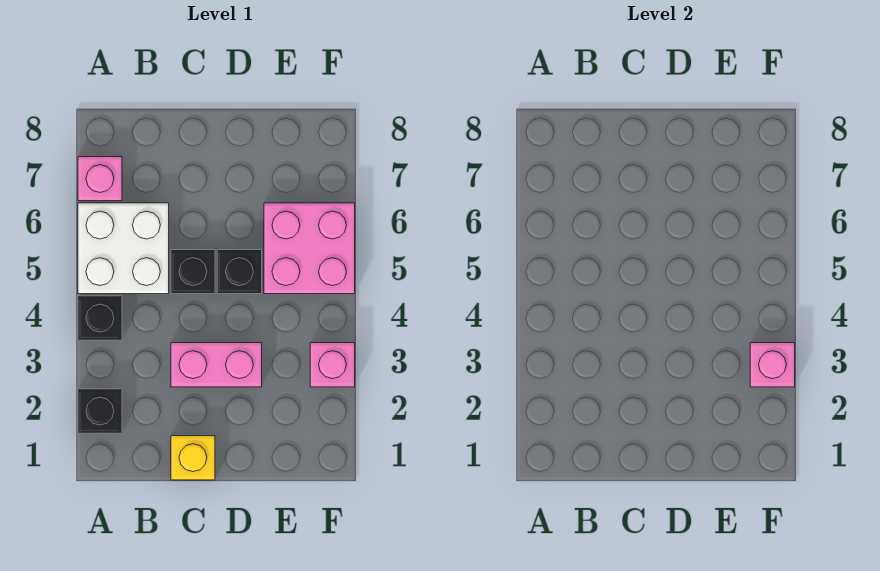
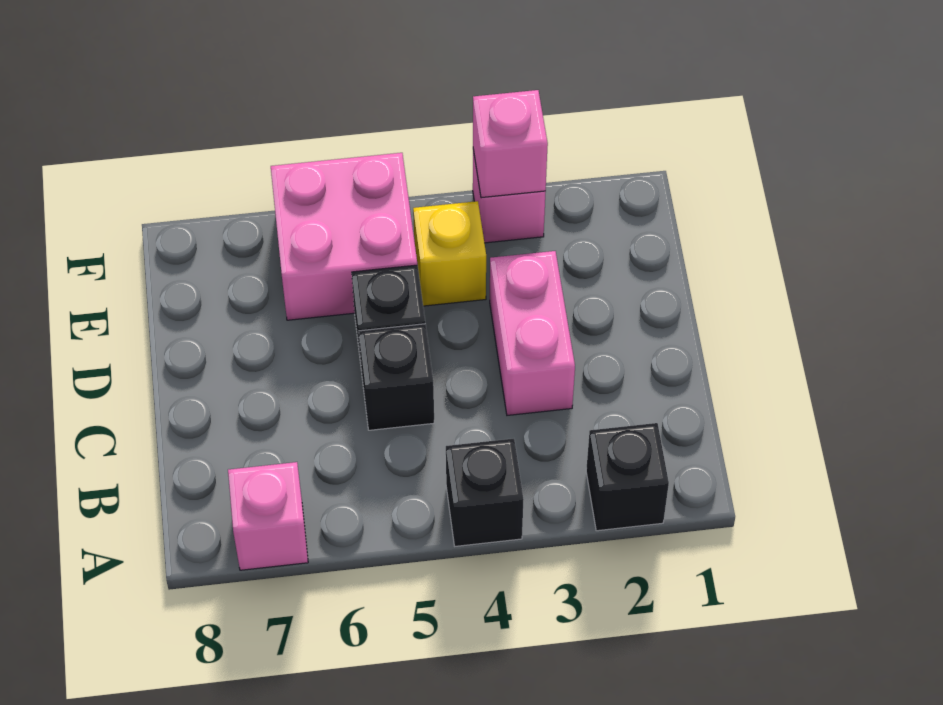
white 2x2 brick [78,203,169,294] -> none
yellow 1x1 brick [171,436,215,480] -> yellow 1x1 brick moved to [413,201,486,306]

